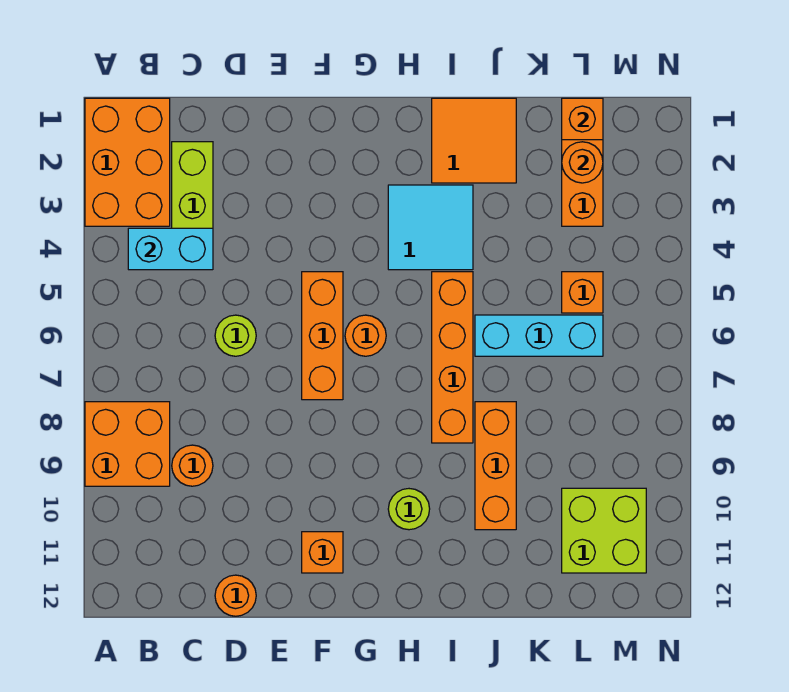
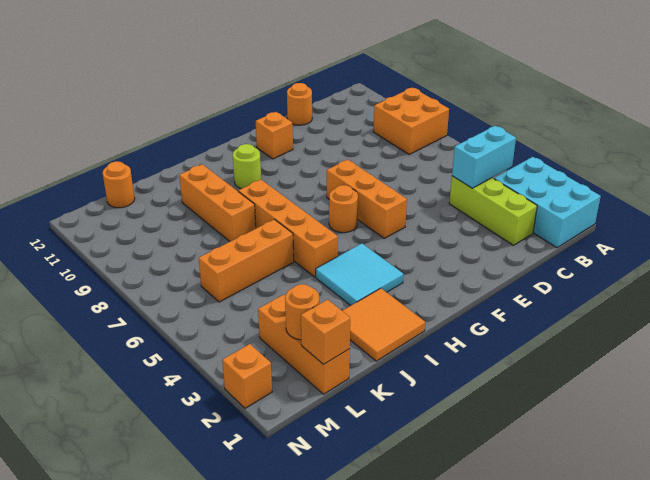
orange 2x3 brick [85,98,170,226] -> cyan 2x3 brick [494,157,601,248]
orange 1x1 round brick [172,445,213,486] -> orange 1x1 round brick moved to [102,161,135,208]
lime 1x1 round brick [215,315,256,356] -> none
cyan 1x3 brick [475,315,603,356] -> orange 1x3 brick [199,219,294,302]
orange 1x1 brick [562,272,603,313] -> orange 1x1 brick moved to [222,344,272,408]
lime 2x2 brick [562,488,646,573] -> none

